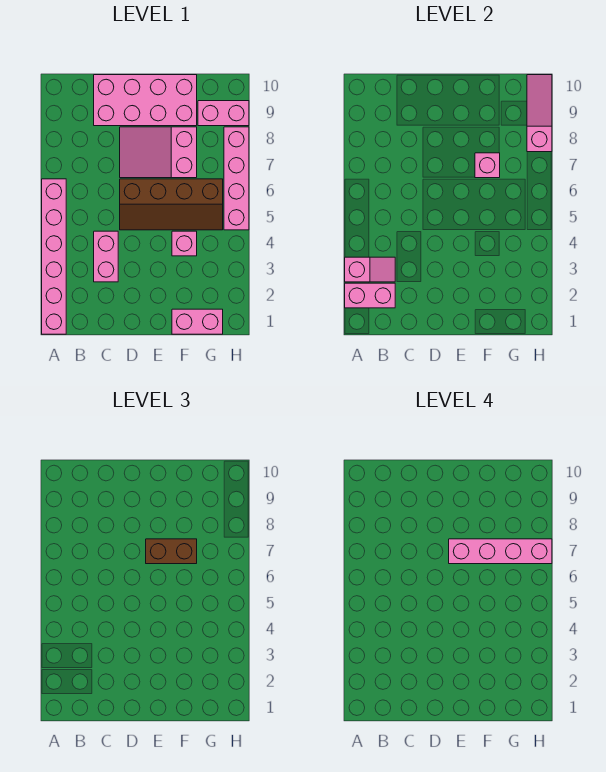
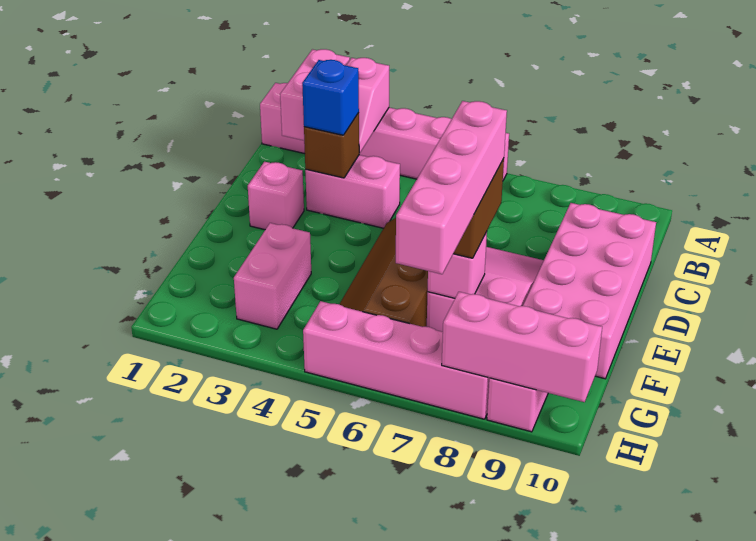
none -> brown 1x1 brick [304,113,359,178]
none -> blue 1x1 brick [302,60,359,135]
pink 1x2 brick [172,309,223,334] -> pink 1x2 brick moved to [234,223,311,329]
pink 1x1 brick [172,231,197,256] -> pink 1x1 brick moved to [248,162,304,230]
pink 1x3 slope [527,75,552,152] -> pink 1x3 brick [442,292,602,402]

